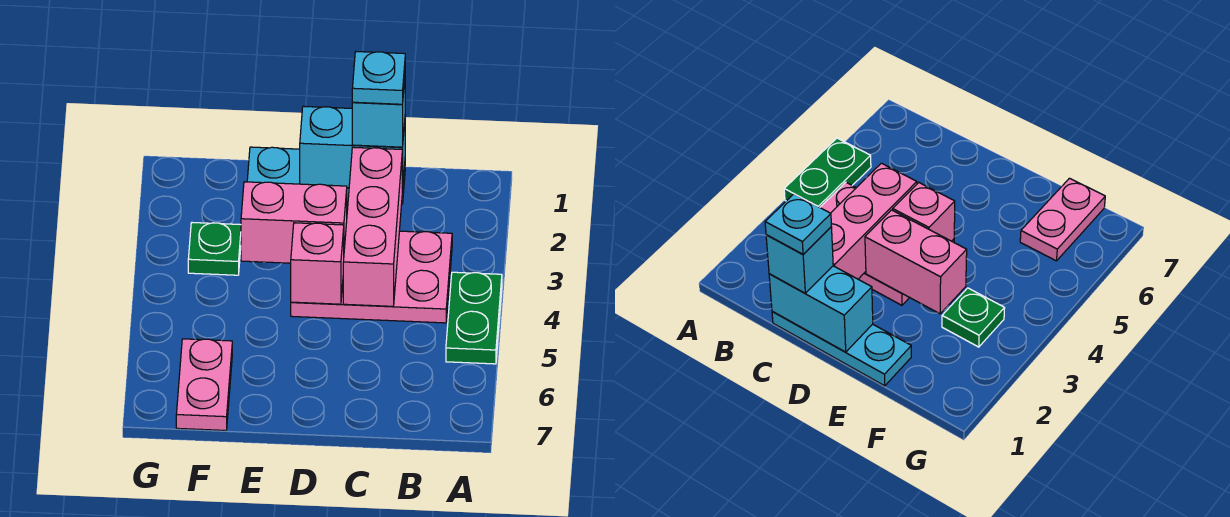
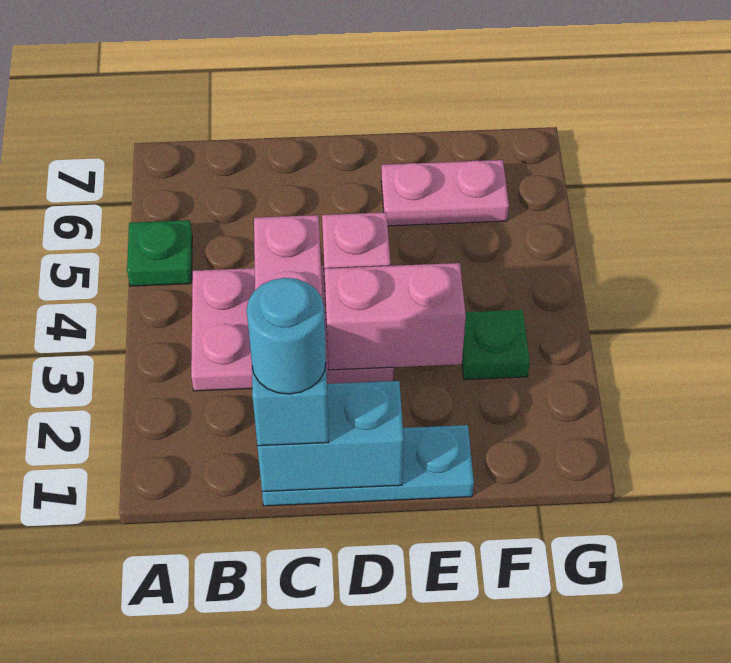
green 1x2 plate [446,272,502,364] -> green 1x1 plate [127,220,192,286]
cyan 1x1 plate [352,52,405,104] -> cyan 1x1 round brick [247,278,326,394]
pink 1x2 plate [176,339,232,430] -> pink 1x2 plate turned to [381,160,509,226]

